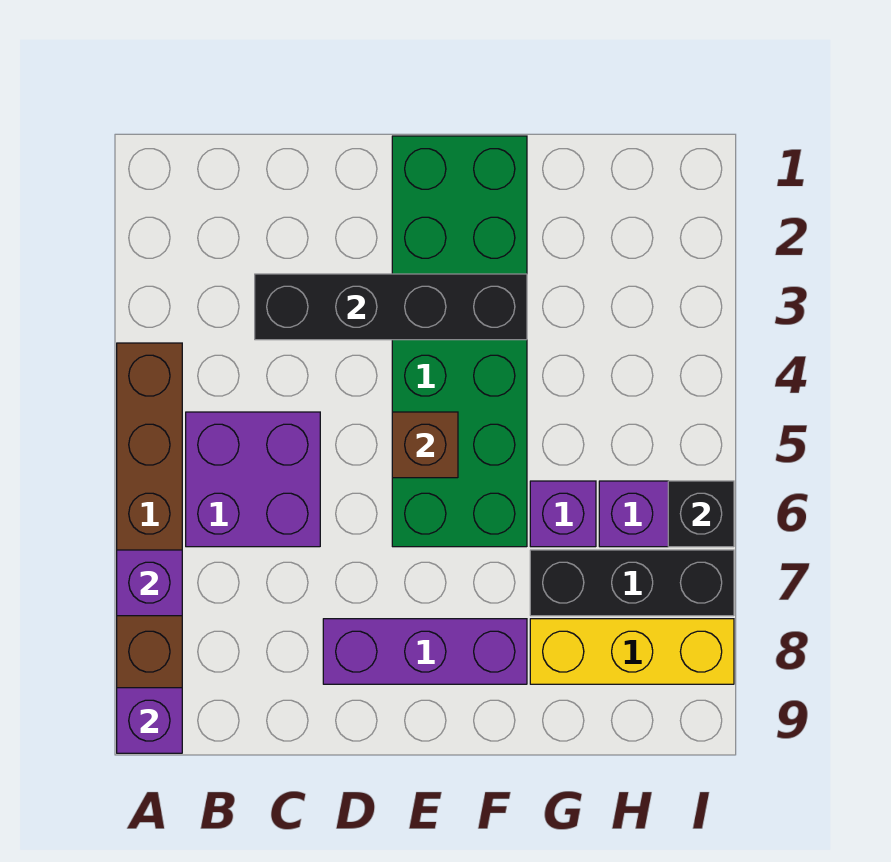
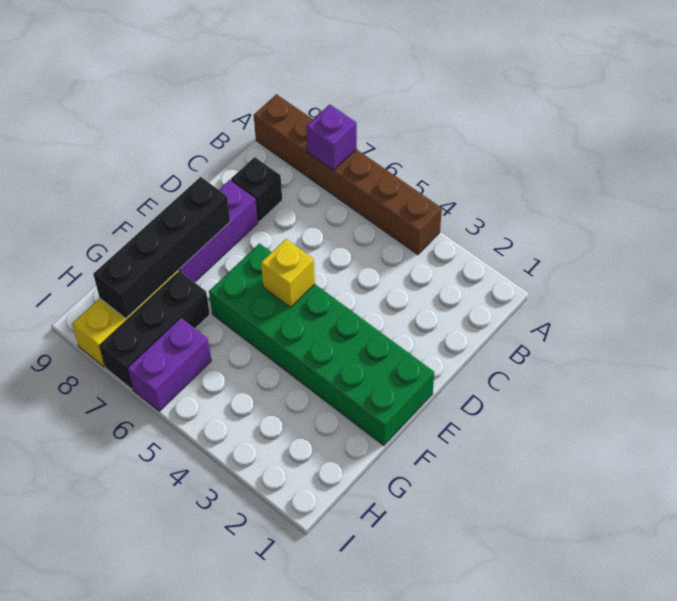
purple 1x1 brick [117,688,182,753] -> none
purple 2x2 brick [186,412,320,547] -> none
black 1x4 brick [255,274,527,340] -> black 1x4 brick moved to [93,177,230,318]
brown 1x1 brick [392,412,458,478] -> yellow 1x1 brick [261,239,315,307]
purple 1x1 brick [530,481,596,547] -> none
black 1x1 brick [668,481,734,547] -> black 1x1 brick moved to [231,157,282,222]

